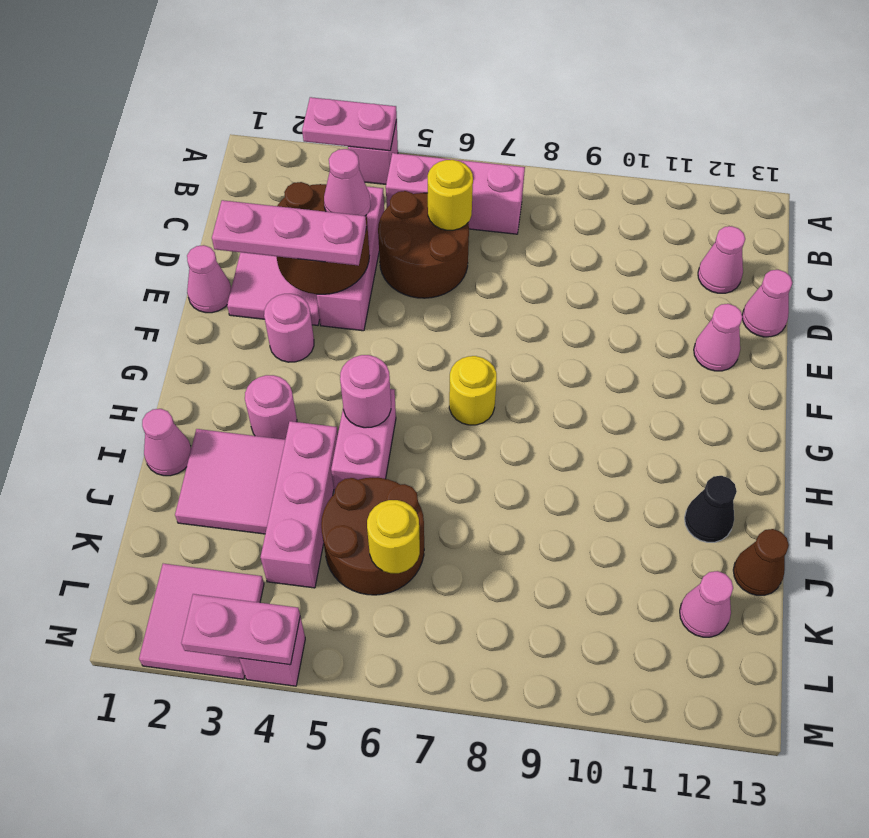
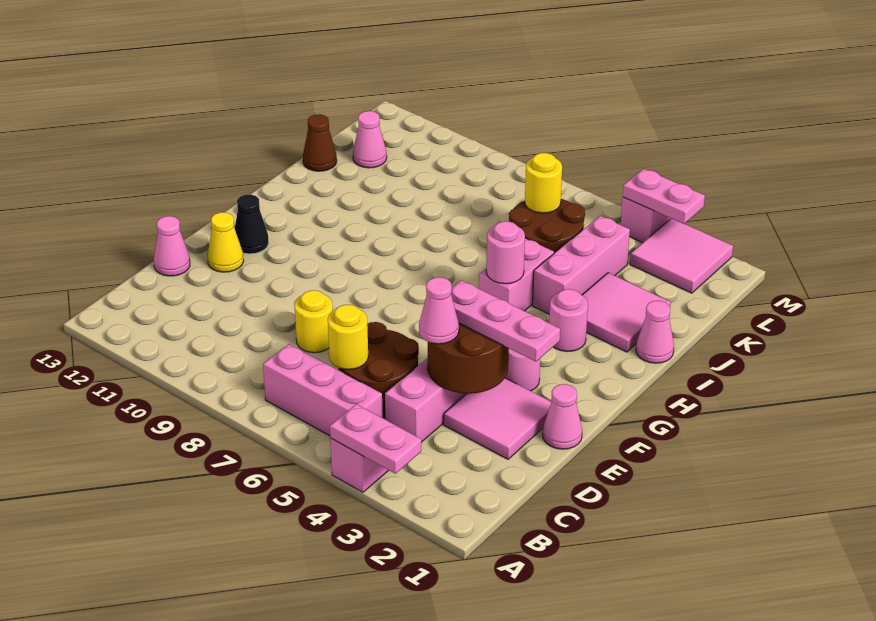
pink 1x1 cone [698,226,745,293] -> none
pink 1x1 cone [694,304,743,371] -> yellow 1x1 cone [207,212,244,272]
yellow 1x1 round brick [449,356,497,425] -> yellow 1x1 round brick moved to [295,290,333,353]
black 1x1 cone [685,476,737,542] -> black 1x1 cone moved to [235,194,269,254]

